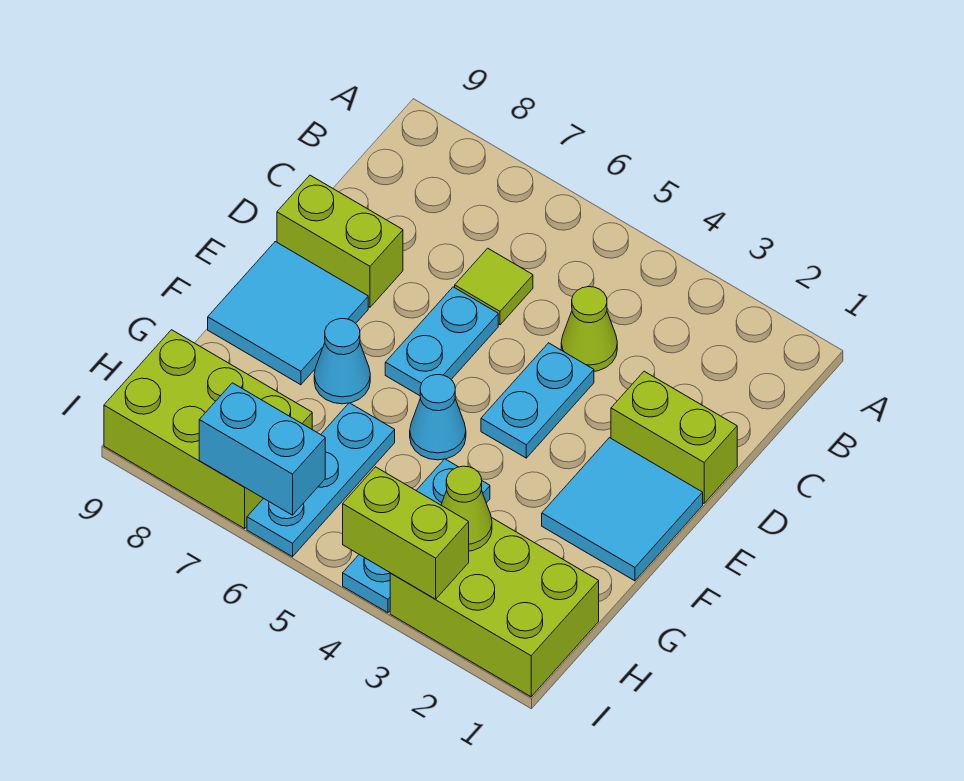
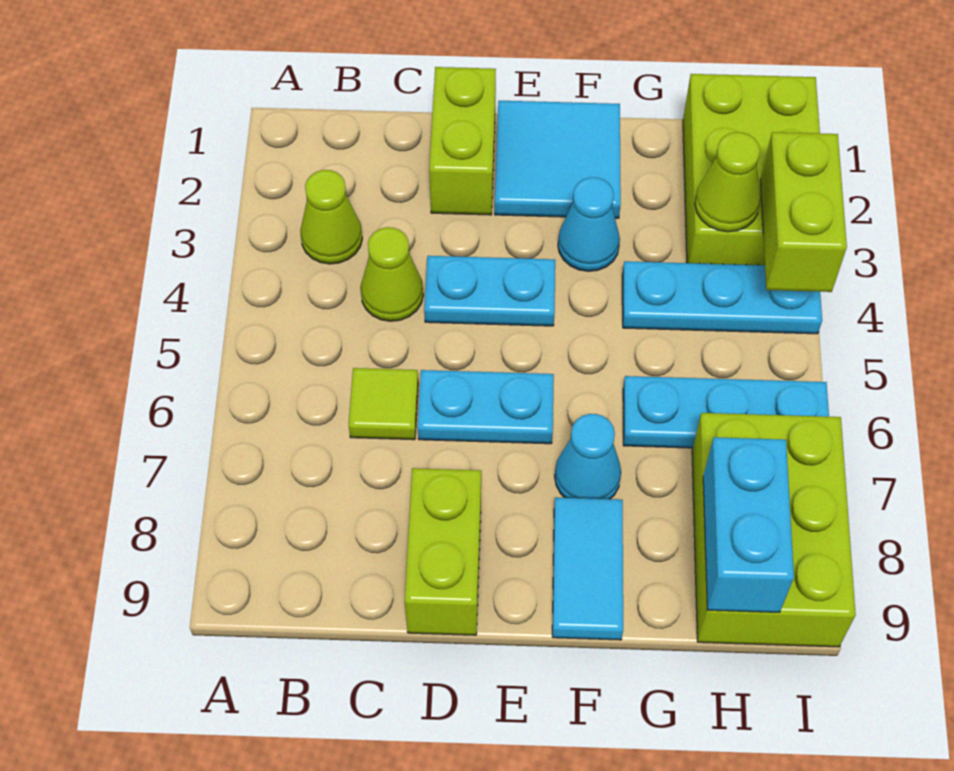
none -> lime 1x1 cone [300,170,362,264]
cyan 2x2 tile [208,242,368,385] -> cyan 1x2 tile [552,498,623,640]
cyan 1x1 cone [410,375,466,460] -> cyan 1x1 cone moved to [558,177,620,271]
cyan 1x2 brick [199,383,325,515] -> cyan 1x2 brick moved to [703,437,794,612]

